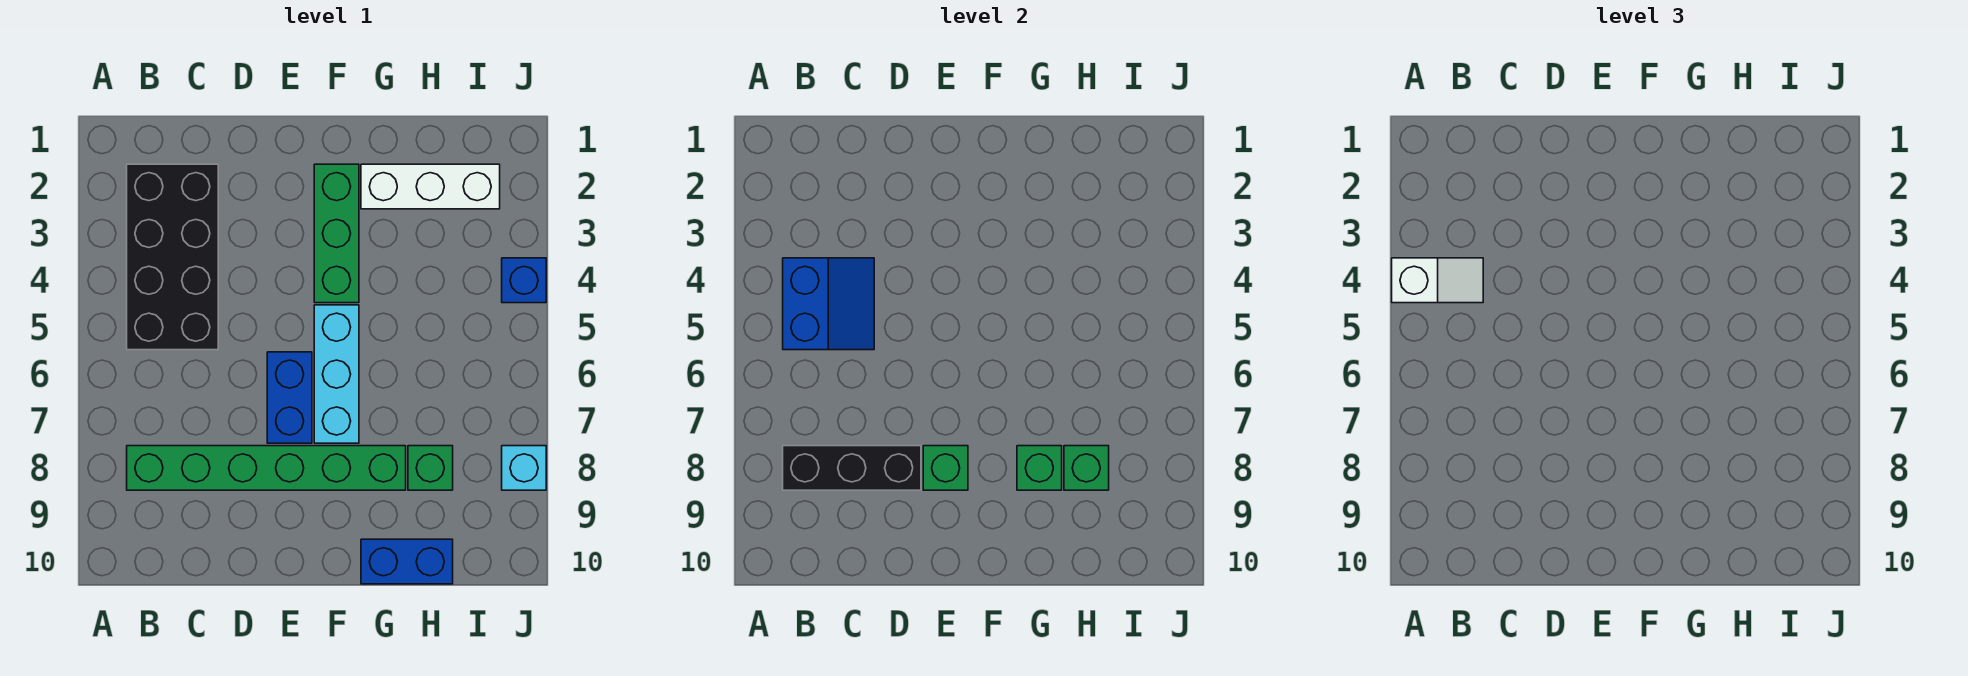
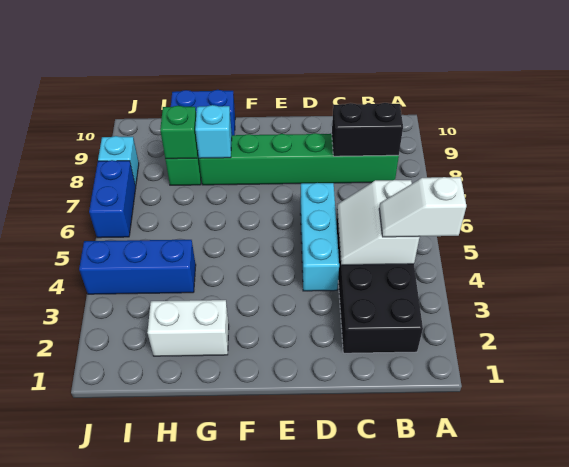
blue 2x2 slope [783,258,874,350] -> white 2x2 slope [337,180,419,265]
black 1x3 brick [783,446,921,490] -> black 1x2 brick [332,103,403,156]
blue 1x2 brick [267,352,312,443] -> blue 1x2 brick moved to [89,160,136,238]
green 1x1 brick [923,446,968,490] -> none
green 1x3 brick [314,164,359,303] -> none
cyan 1x3 brick [314,305,359,443] -> cyan 1x3 brick moved to [300,183,339,291]
white 1x3 brick [361,164,500,209] -> white 1x2 brick [147,300,229,356]
green 1x1 brick [1017,446,1062,490] -> cyan 1x1 brick [195,105,232,158]
blue 1x1 brick [502,258,546,303] -> blue 1x3 brick [79,240,196,294]

